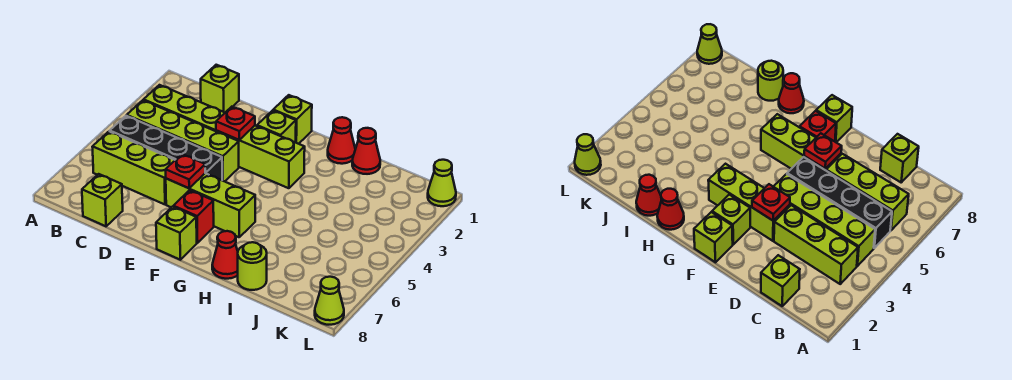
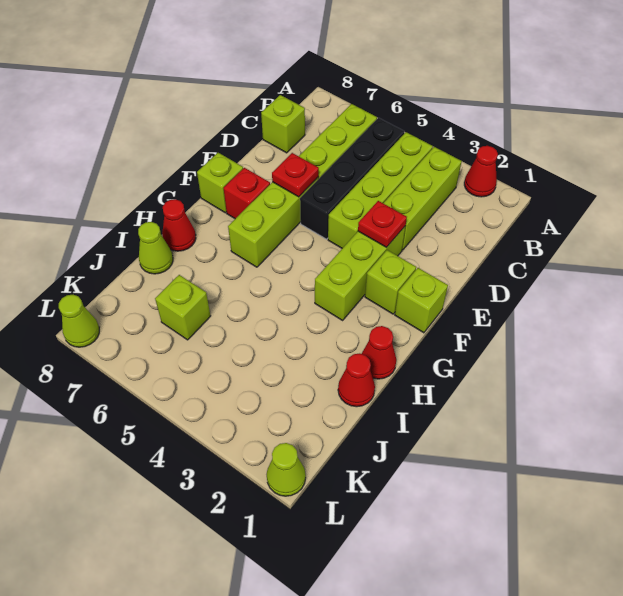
none -> red 1x1 cone [464,146,498,197]
lime 1x1 brick [201,65,239,112] -> lime 1x1 brick moved to [155,275,210,340]
lime 1x1 round brick [238,242,267,290] -> lime 1x1 cone [138,222,173,274]

